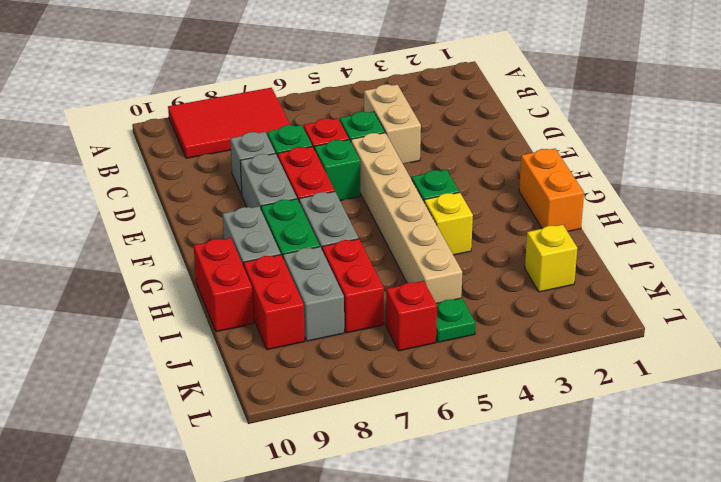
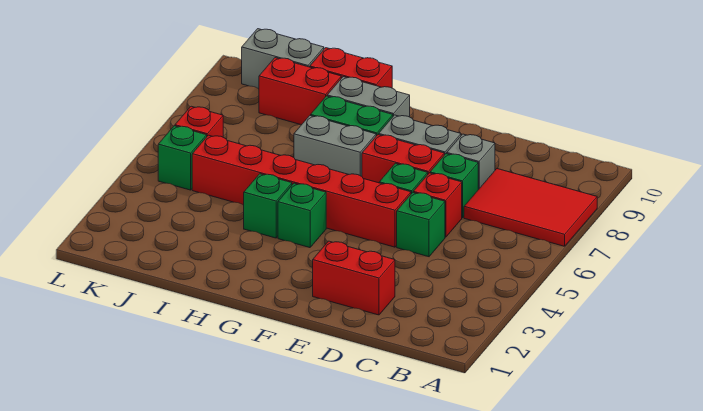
red 2x3 tile [168,88,290,158] -> red 2x3 tile turned to [464,169,597,246]
tan 1x2 brick [364,84,421,164] -> none
tan 1x6 brick [351,133,462,303] -> red 1x6 brick [192,135,411,247]
orange 1x2 brick [519,149,584,231] -> none
yellow 1x1 brick [424,192,473,255] -> green 1x1 brick [244,174,292,238]
red 1x2 brick [322,239,384,333] -> red 1x2 brick moved to [313,241,395,315]
grey 1x2 brick [283,247,344,341] -> grey 1x2 brick moved to [242,29,324,89]
yellow 1x1 brick [525,225,577,292] -> none
green 1x1 plate [436,298,475,342] -> green 1x1 brick [158,126,207,190]

